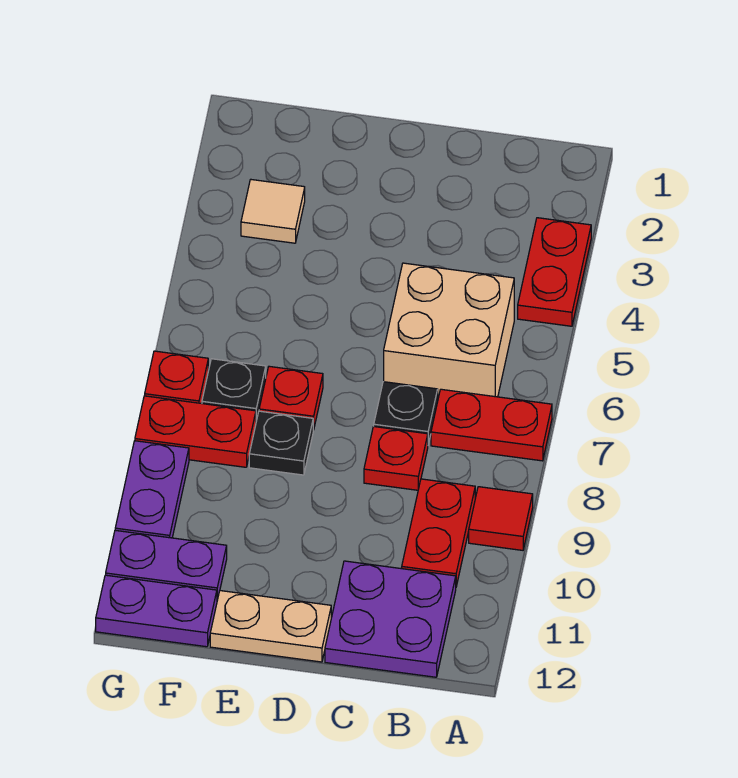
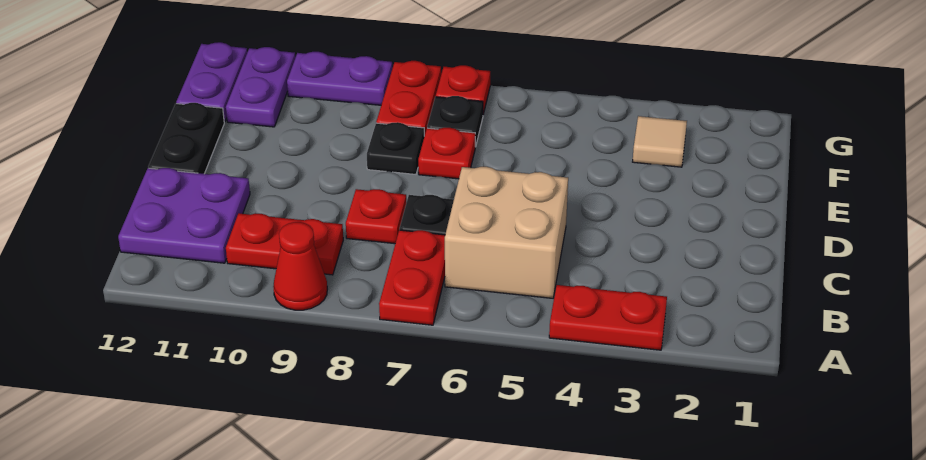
red 1x1 tile [469,487,533,550] -> red 1x1 cone [273,222,327,310]
tan 1x2 plate [210,591,331,662] -> black 1x2 plate [148,103,224,174]

